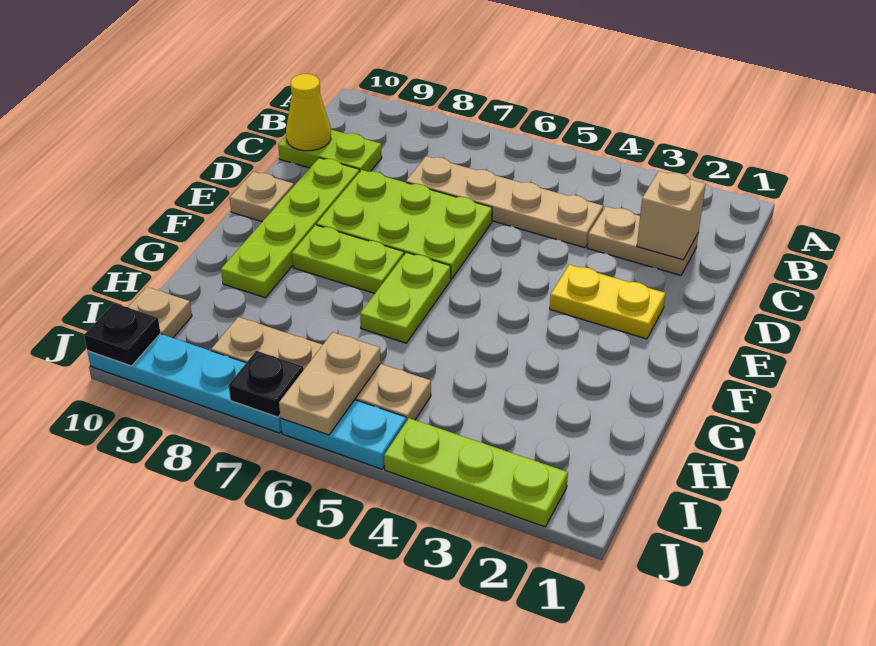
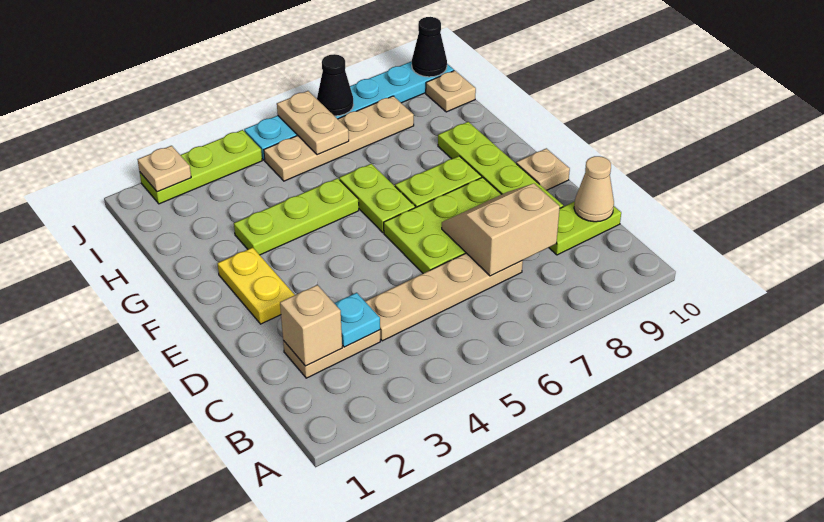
none -> cyan 1x1 plate [334,293,380,347]
none -> tan 2x2 slope [442,184,560,276]
yellow 1x1 cone [286,74,331,151] -> tan 1x1 cone [574,156,614,222]
yellow 1x2 plate [550,265,666,339] -> yellow 1x2 plate turned to [217,247,295,324]
none -> lime 1x3 plate [234,178,359,255]
none -> tan 1x1 plate [138,146,191,192]
black 1x1 plate [229,351,304,417] -> black 1x1 cone [317,54,353,116]
black 1x1 plate [84,303,160,366] -> black 1x1 cone [412,17,447,77]

